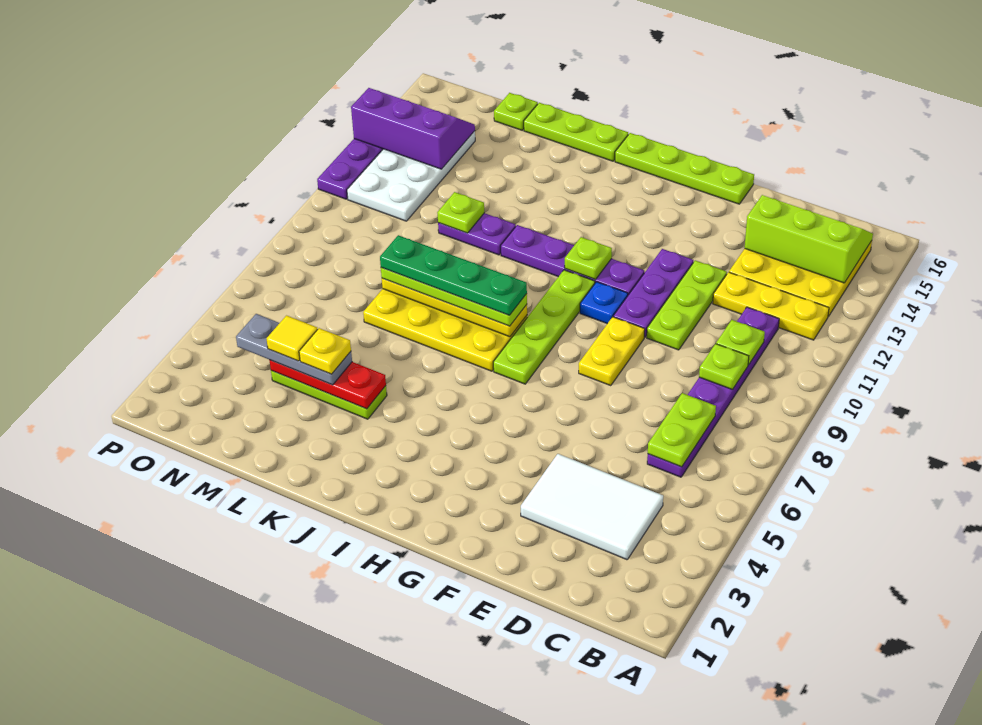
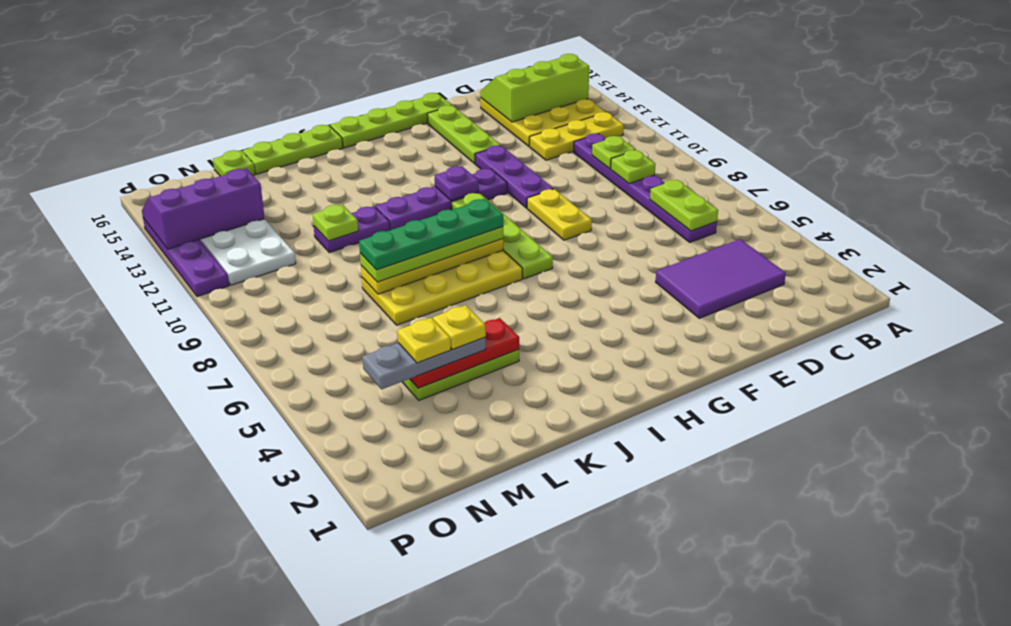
white 2x3 tile [521,454,663,560] -> purple 2x3 tile [655,239,786,318]
lime 1x3 plate [647,260,727,350] -> lime 1x3 plate moved to [427,105,501,164]
blue 1x1 plate [580,282,628,324] -> none
lime 1x1 plate [565,237,612,279] -> purple 1x1 plate [434,166,479,201]
yellow 1x1 tile [267,316,318,361] -> yellow 1x1 plate [398,318,451,363]

